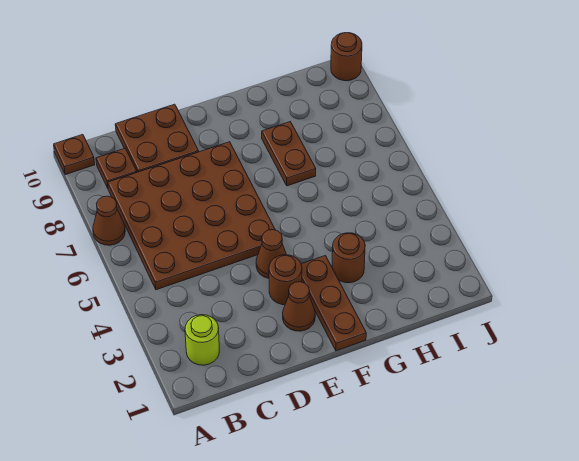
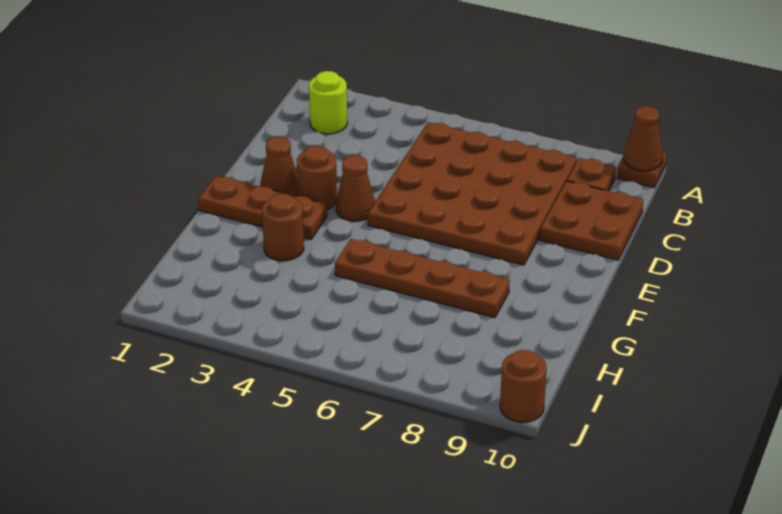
brown 1x1 cone [93,196,125,245] -> brown 1x1 cone moved to [623,106,663,171]
brown 1x2 plate [262,122,316,186] -> brown 1x4 plate [335,239,510,318]

